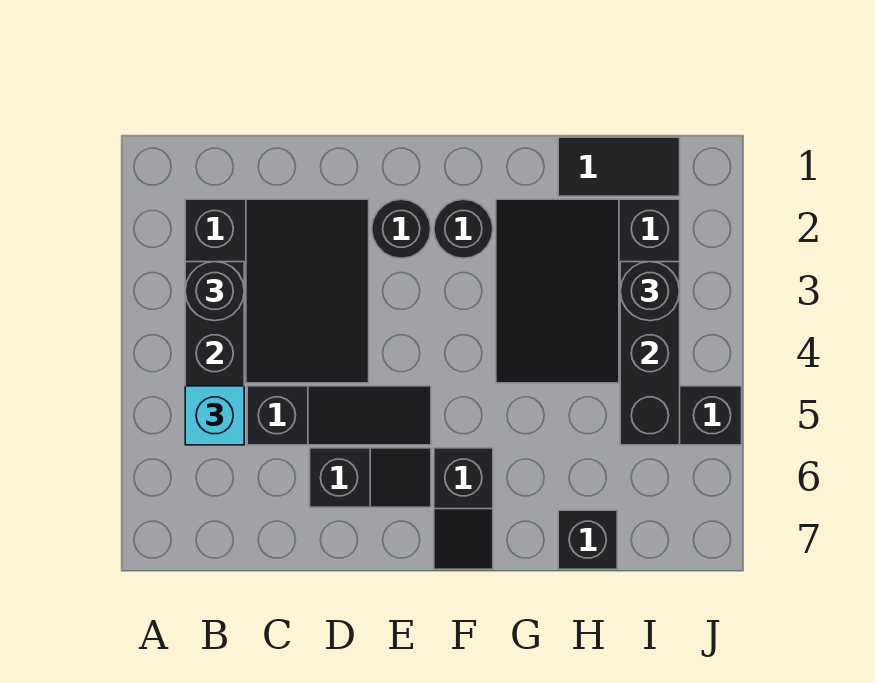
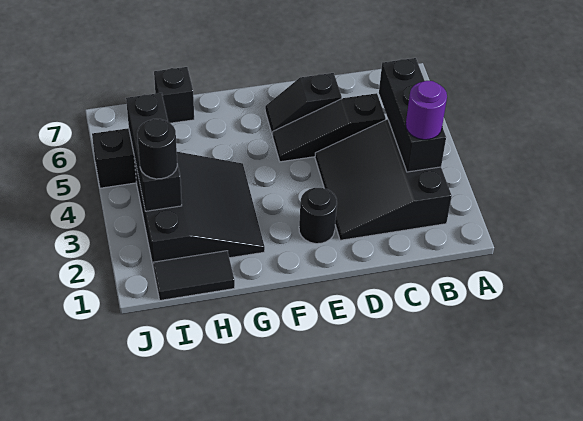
black 1x1 round brick [185,262,244,321] -> purple 1x1 round brick [406,81,447,140]
cyan 1x1 brick [185,386,244,445] -> none
black 1x1 round brick [434,199,493,258] -> none
black 1x2 slope [434,448,493,569] -> none

